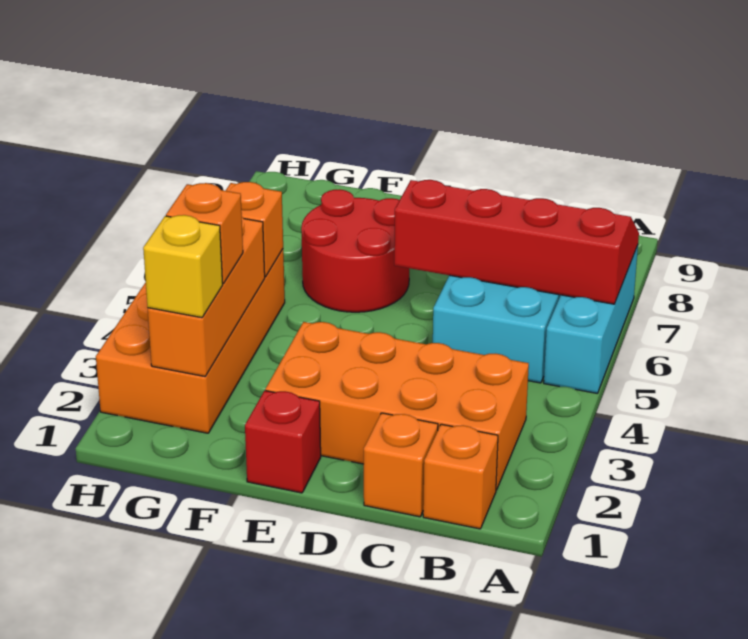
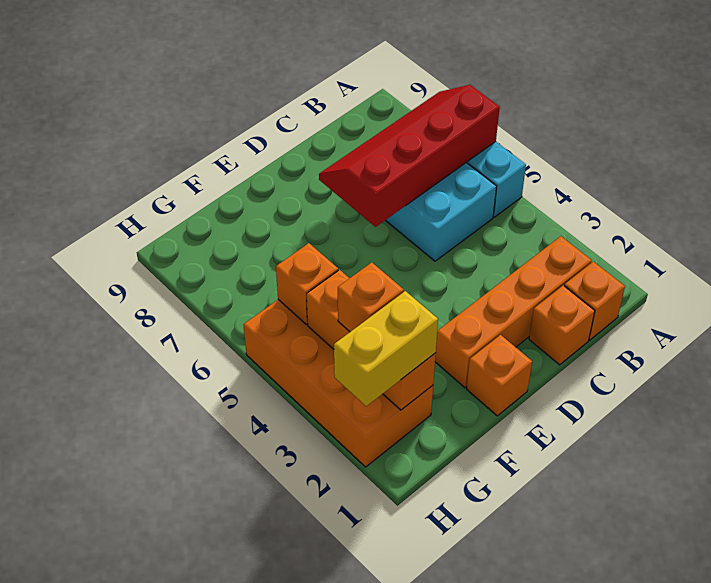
orange 2x4 brick [265,322,529,490] -> orange 1x4 brick [435,236,592,388]
red 1x1 brick [245,391,321,493] -> orange 1x1 brick [467,335,532,416]
red 2x2 round brick [301,189,409,312] -> none
yellow 1x1 brick [143,215,223,318] -> yellow 1x2 brick [334,291,438,406]

